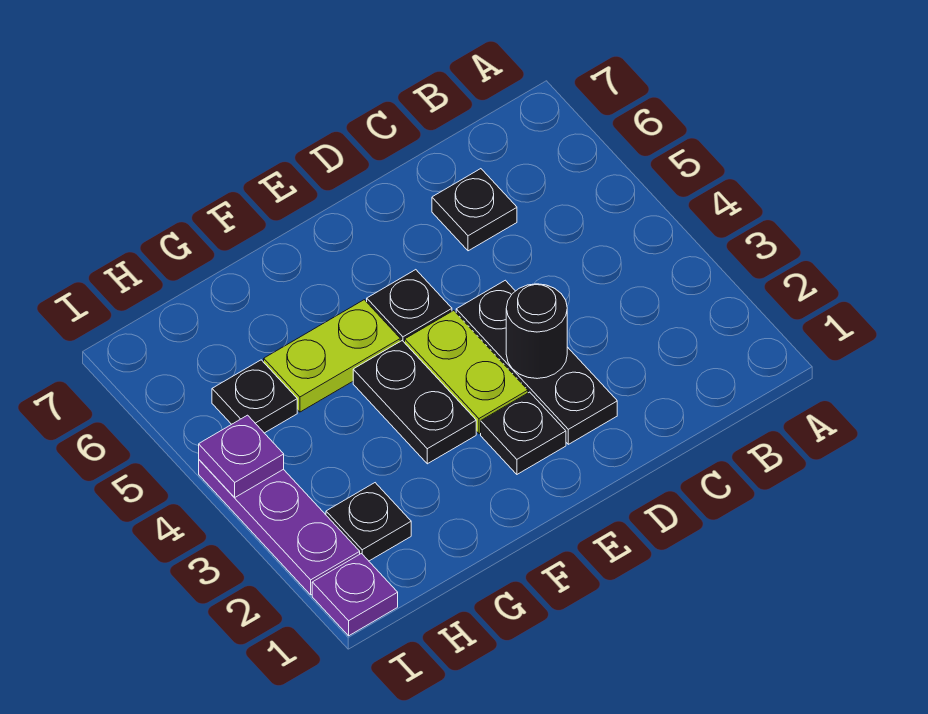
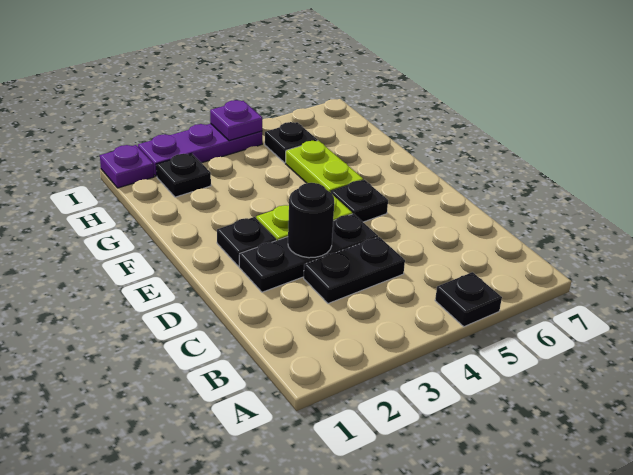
black 1x1 plate [432,169,517,251] -> black 1x1 plate moved to [435,272,502,327]
black 1x2 plate [353,341,476,464] -> black 1x2 plate moved to [304,237,405,304]

